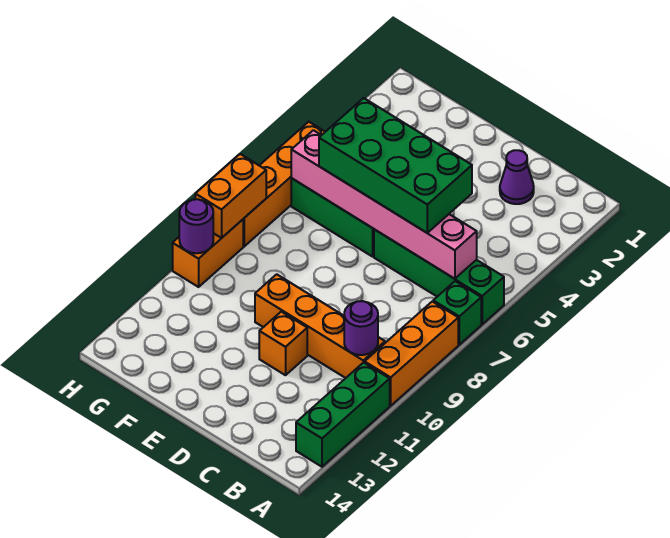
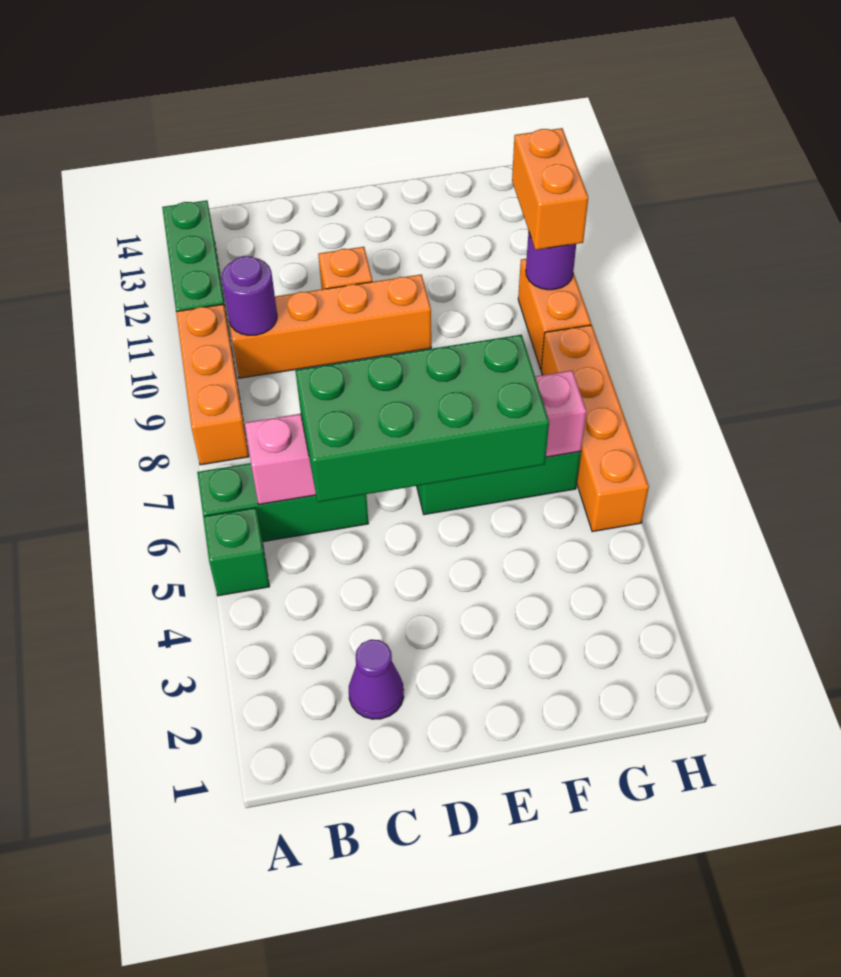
green 1x4 brick [374,229,504,324] -> green 1x3 brick [197,463,368,542]
green 1x1 brick [433,281,481,345] -> green 1x1 brick moved to [203,508,270,596]
orange 1x2 brick [195,154,266,238] -> orange 1x2 brick moved to [512,128,588,250]

